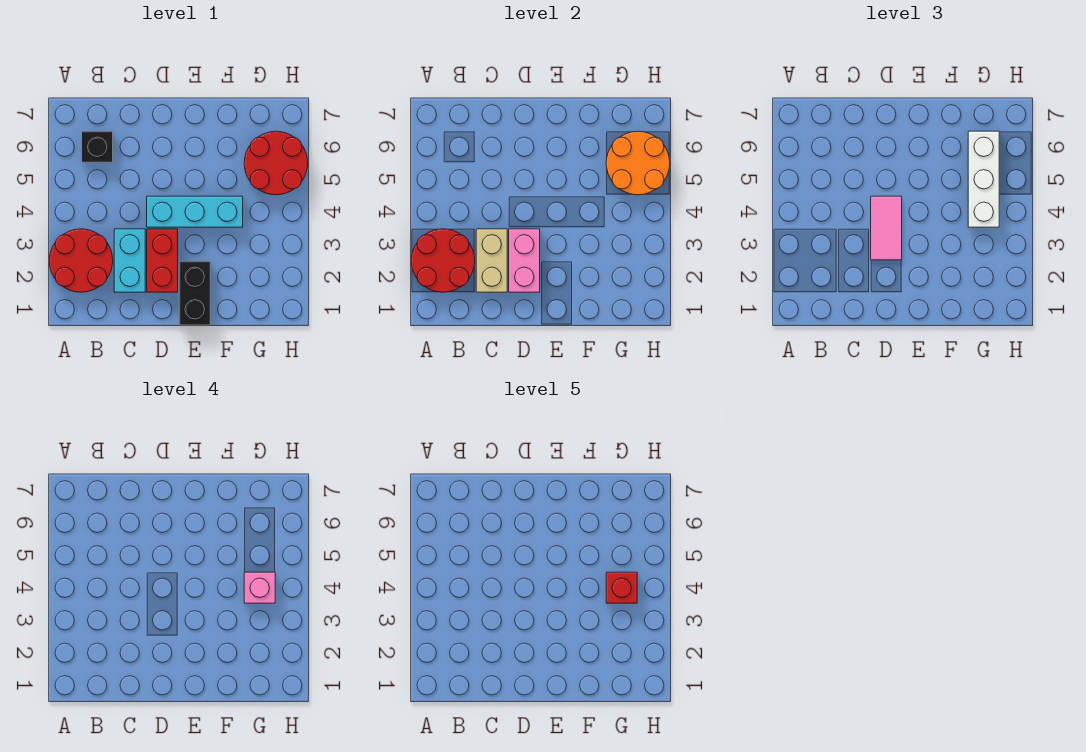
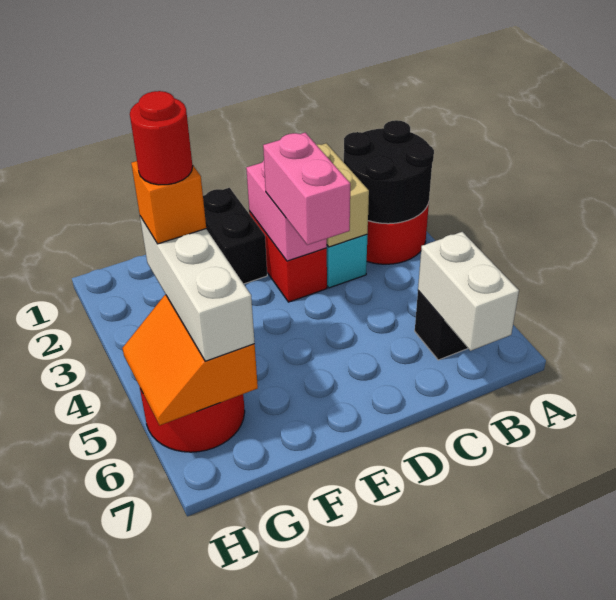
red 2x2 round brick [411,229,475,292] -> black 2x2 round brick [344,120,434,224]
none -> white 1x2 brick [418,232,519,351]
pink 1x2 tile [871,196,902,260] -> pink 1x2 brick [263,133,350,245]
cyan 1x3 brick [147,196,243,227] -> none
pink 1x1 brick [244,572,275,603] -> orange 1x1 brick [131,161,206,244]
red 1x1 brick [606,572,637,603] -> red 1x1 round brick [130,91,192,185]
orange 2x2 round brick [606,131,670,195] -> orange 2x2 slope [122,295,258,425]

